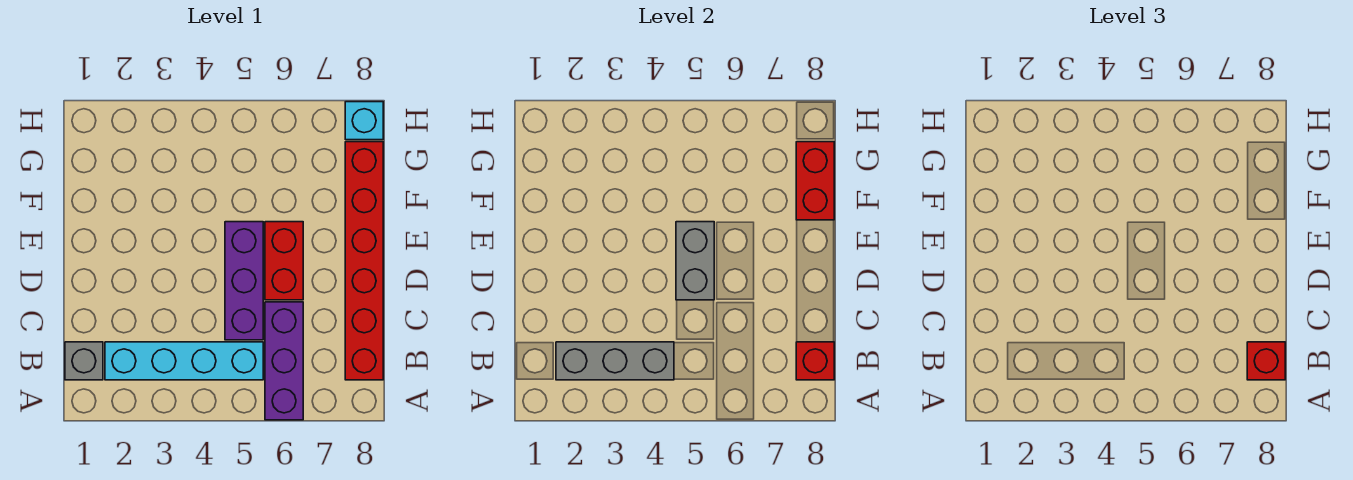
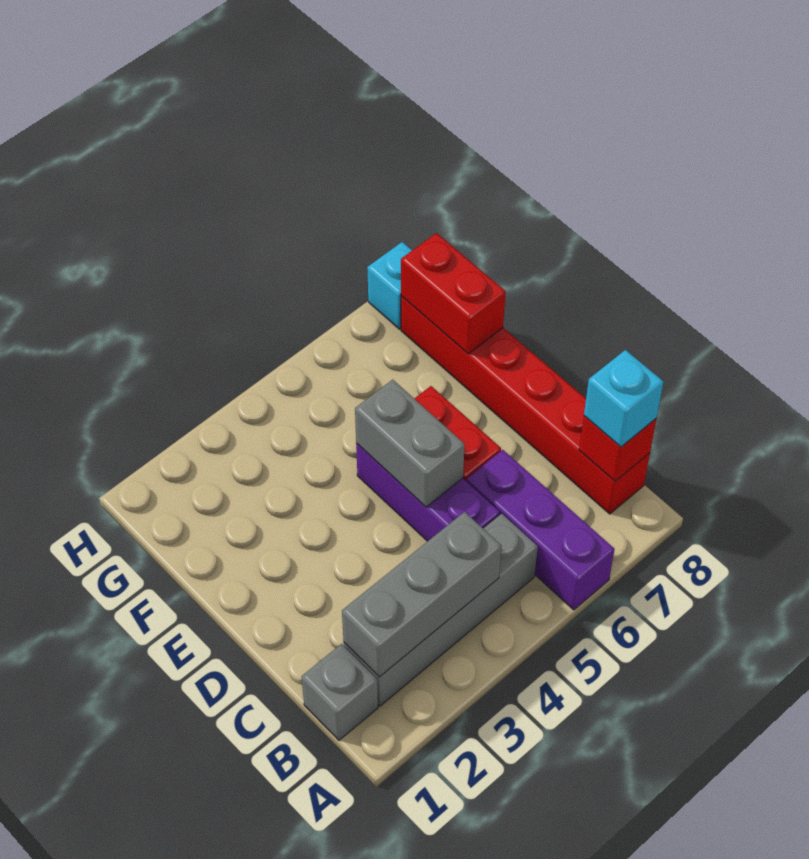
cyan 1x4 brick [105,342,263,380] -> grey 1x4 brick [344,514,538,706]
red 1x1 brick [1247,342,1285,380] -> cyan 1x1 brick [584,350,663,447]

